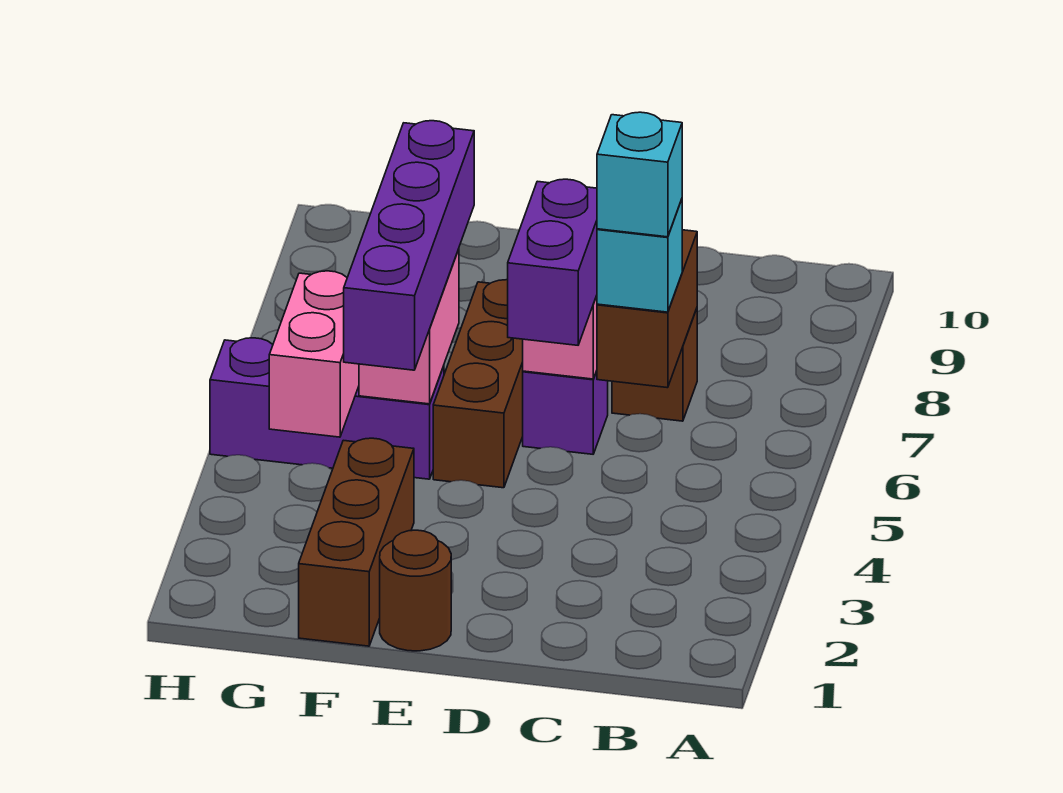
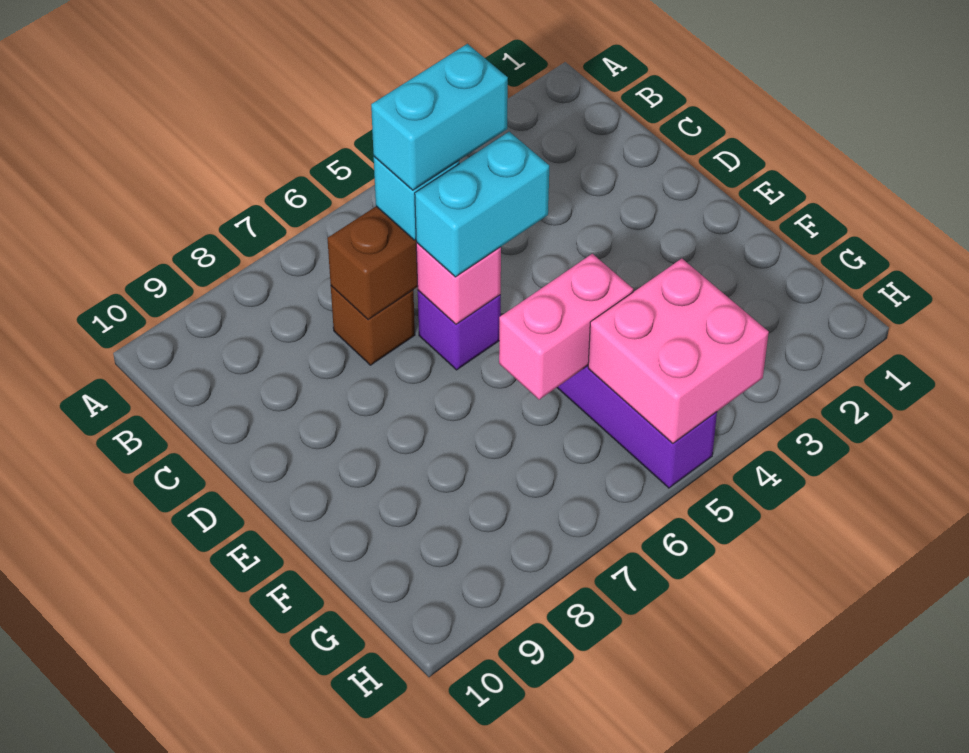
cyan 1x1 brick [597,112,682,237] -> cyan 1x2 brick [371,44,508,190]
purple 1x2 brick [508,179,597,345] -> cyan 1x2 brick [415,132,549,277]
brown 1x1 round brick [380,530,451,651] -> none
brown 1x3 brick [433,280,523,488] -> none
brown 1x3 brick [299,438,414,646] -> none
purple 1x4 brick [344,121,474,370] -> none
pink 1x2 brick [269,271,359,437] -> pink 2x2 brick [588,259,769,443]

